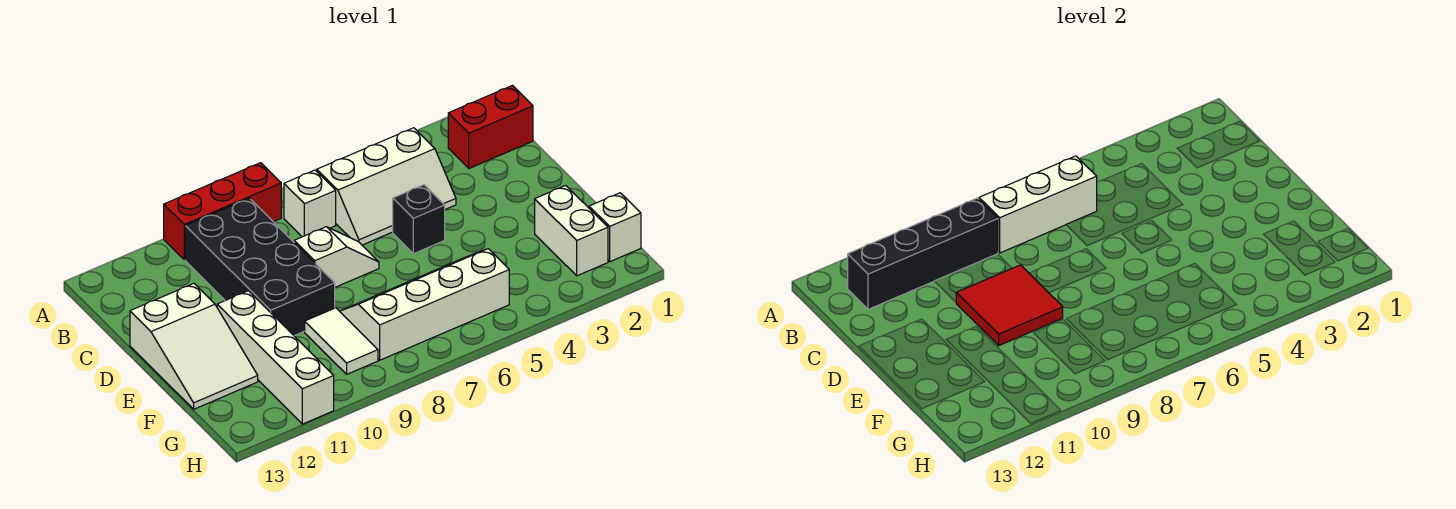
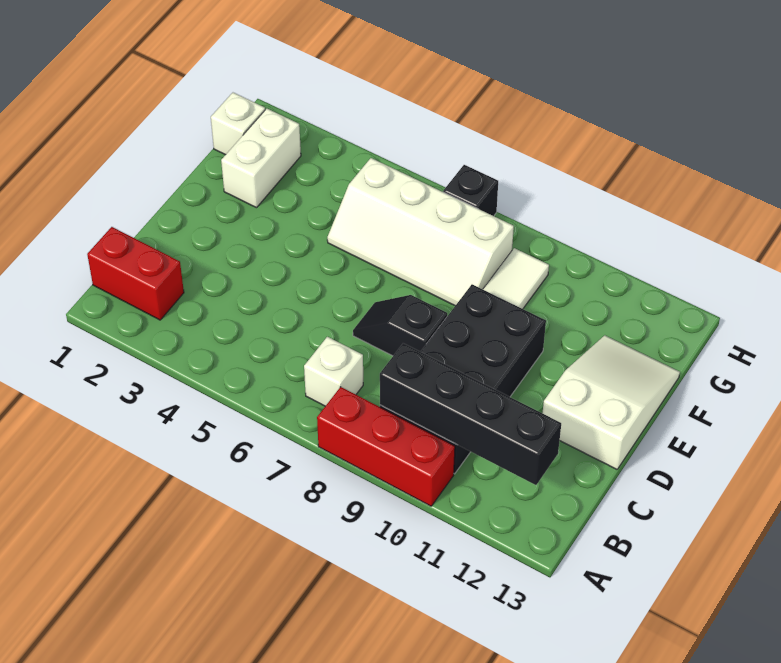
white 2x3 slope [317,128,456,245] -> none
white 1x3 brick [979,156,1097,253] -> none
black 1x1 brick [393,185,445,254] -> black 1x1 brick moved to [443,165,498,216]
white 1x2 slope [294,227,379,287] -> black 1x2 slope [353,295,447,356]
red 2x2 tile [956,265,1063,345] -> none
white 1x4 brick [217,291,334,424] -> none

